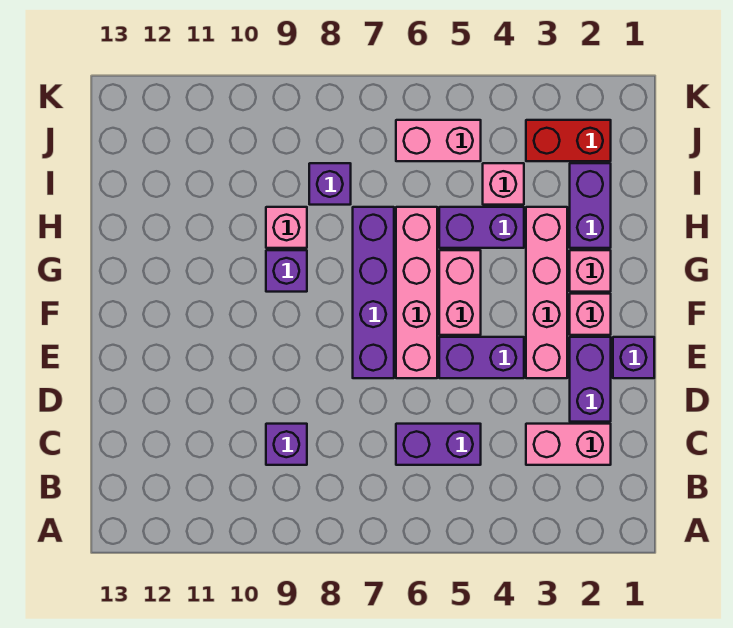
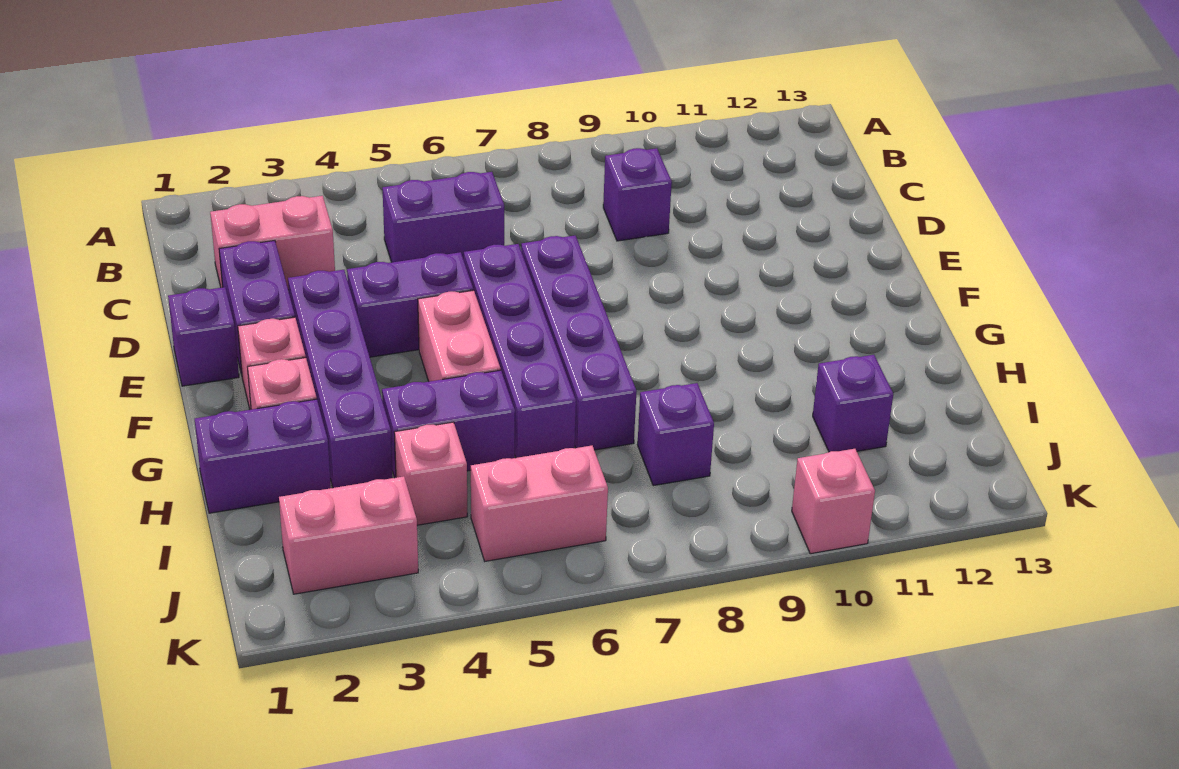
pink 1x4 brick [526,207,567,378] -> purple 1x4 brick [288,270,393,488]
pink 1x4 brick [396,207,437,378] -> purple 1x4 brick [464,244,576,458]
purple 1x1 brick [266,250,307,292] -> purple 1x1 brick moved to [813,355,893,452]
purple 1x2 brick [570,163,611,248] -> purple 1x2 brick turned to [195,399,331,513]
pink 1x1 brick [266,207,307,248] -> pink 1x1 brick moved to [792,449,875,554]
red 1x2 brick [526,120,611,161] -> pink 1x2 brick [279,476,418,594]

